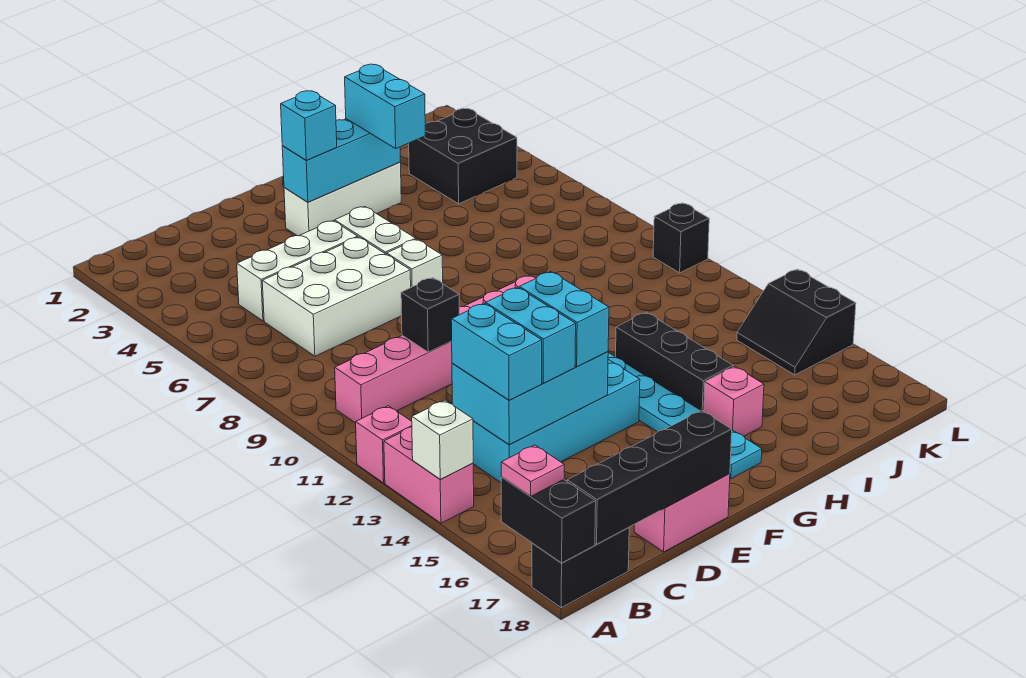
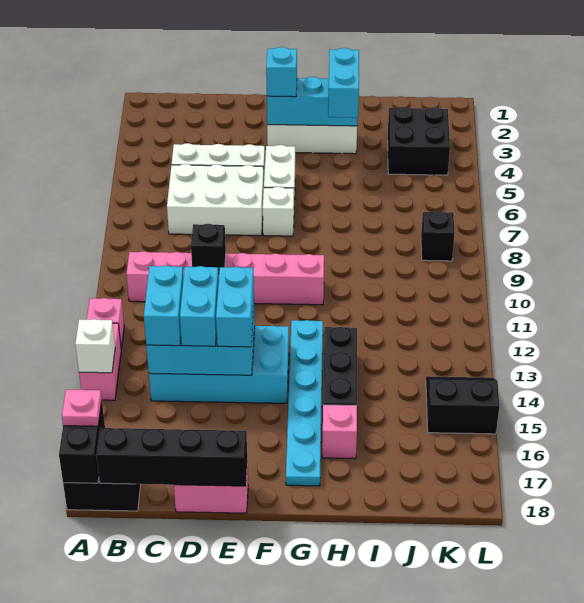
black 2x2 slope [737,269,856,375] -> black 2x2 slope turned to [426,376,499,434]
black 1x1 brick [653,203,709,273] -> black 1x1 brick moved to [421,211,455,261]

